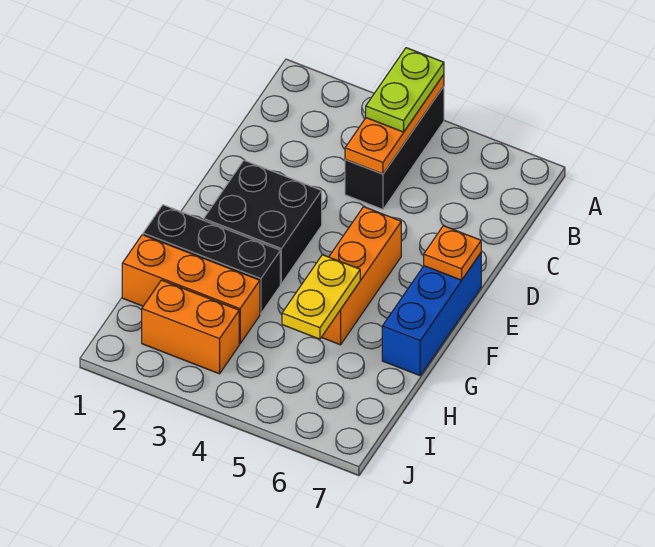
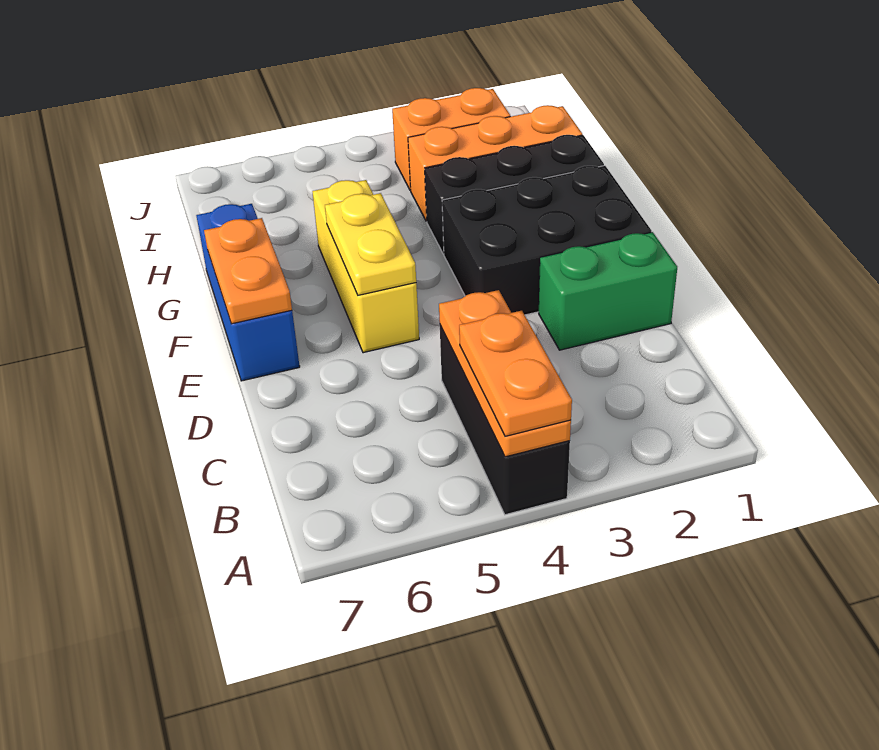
lime 1x2 plate [366,48,444,132] -> orange 1x2 plate [459,311,572,436]
none -> green 1x2 brick [539,232,677,350]
black 2x2 brick [204,160,322,284] -> black 2x3 brick [442,166,652,315]
orange 1x3 brick [321,207,401,345] -> yellow 1x3 brick [312,180,419,353]
orange 1x1 plate [424,226,481,280] -> orange 1x2 plate [204,218,292,324]
yellow 1x2 plate [282,255,360,339] -> yellow 1x2 plate moved to [325,193,416,295]

